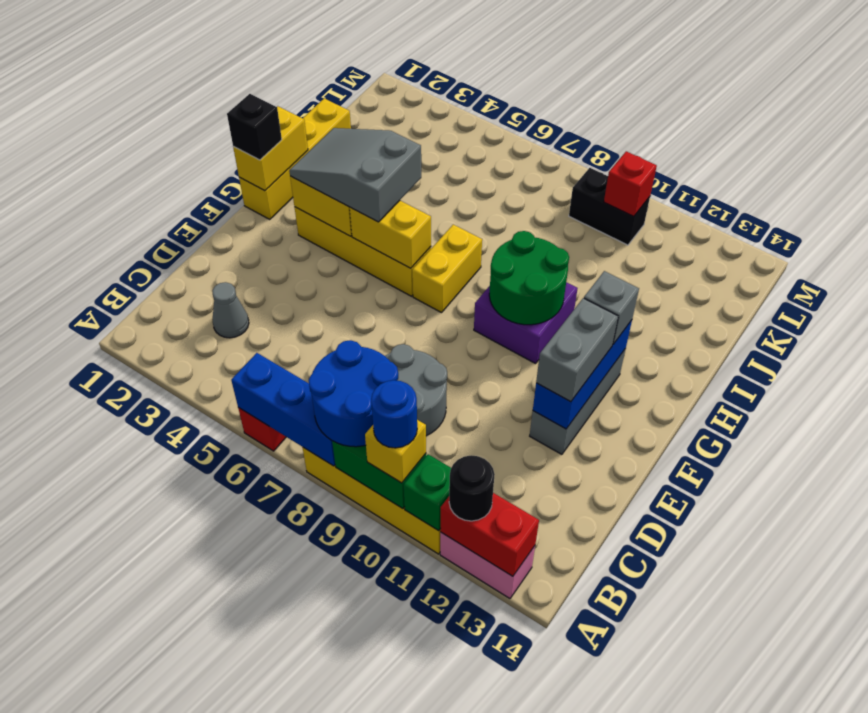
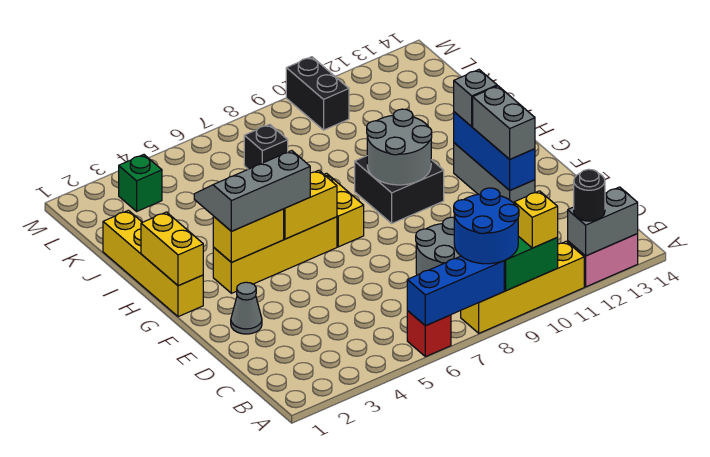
blue 1x1 round brick [371,380,417,448] -> none
green 1x1 brick [404,454,451,531] -> green 1x1 brick moved to [119,155,162,211]
red 1x2 brick [440,493,539,576] -> grey 1x2 brick [568,187,638,256]
grey 1x1 cone [212,282,249,338] -> grey 1x1 cone moved to [231,282,262,334]
black 1x1 brick [227,94,282,160] -> black 1x1 brick moved to [244,124,288,169]
grey 2x3 slope [289,128,421,222] -> grey 2x3 slope turned to [194,151,310,231]
purple 2x2 brick [474,282,578,364] -> black 2x2 brick [355,156,444,223]
green 2x2 round brick [489,231,569,325] -> grey 2x2 round brick [367,109,432,185]
black 1x2 brick [569,168,650,245] -> black 1x2 brick turned to [286,57,349,130]
red 1x1 brick [604,151,657,217] -> none

